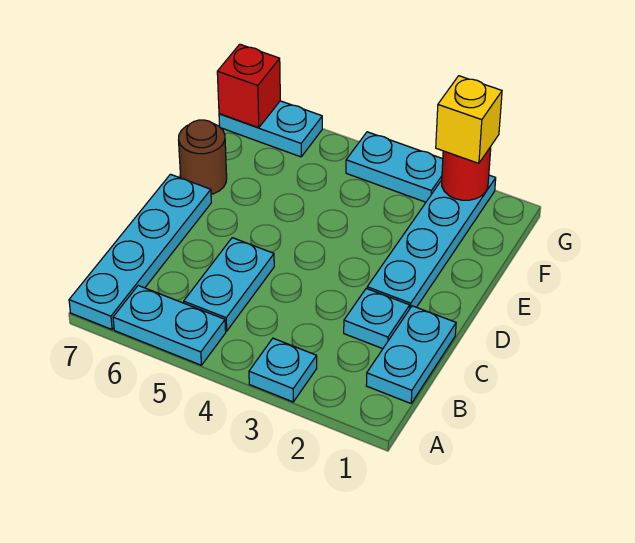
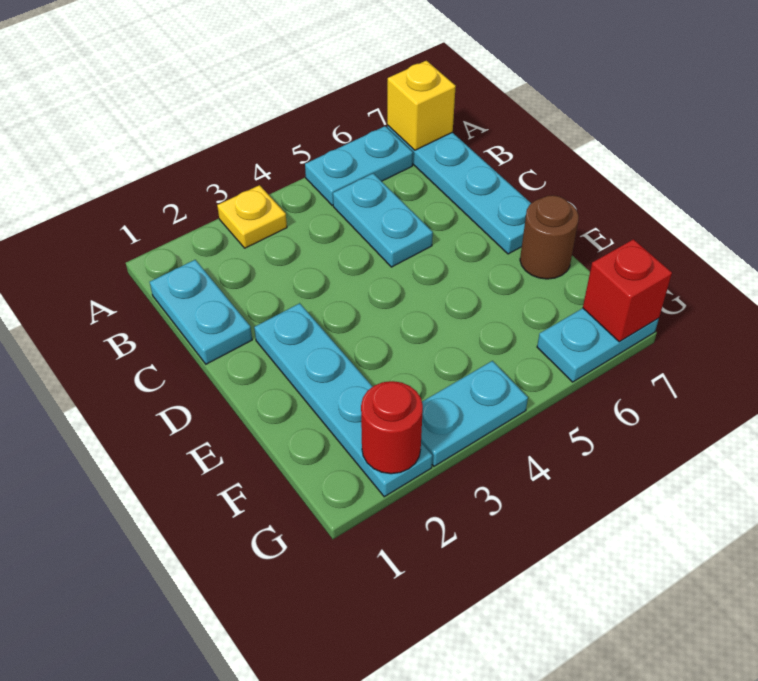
cyan 1x1 plate [249,338,317,402] -> yellow 1x1 plate [217,185,287,248]
cyan 1x1 plate [344,289,410,349] -> none
yellow 1x1 brick [436,76,502,163] -> yellow 1x1 brick moved to [387,61,456,150]

